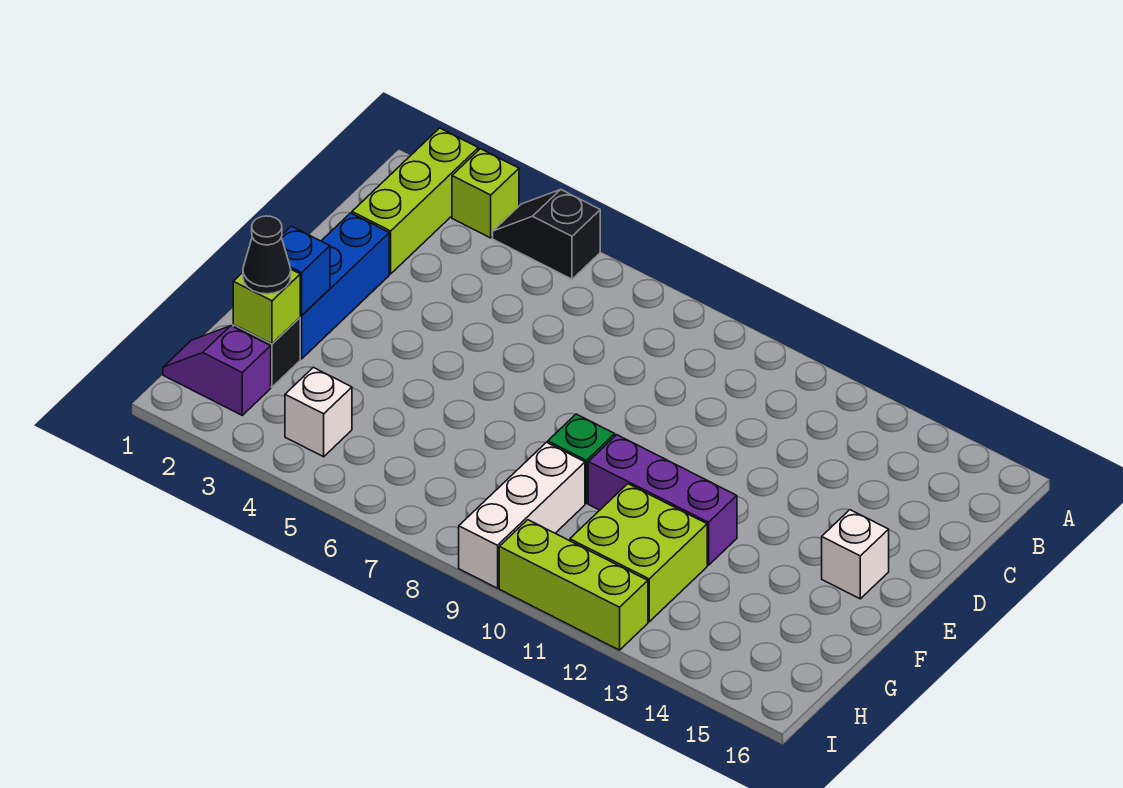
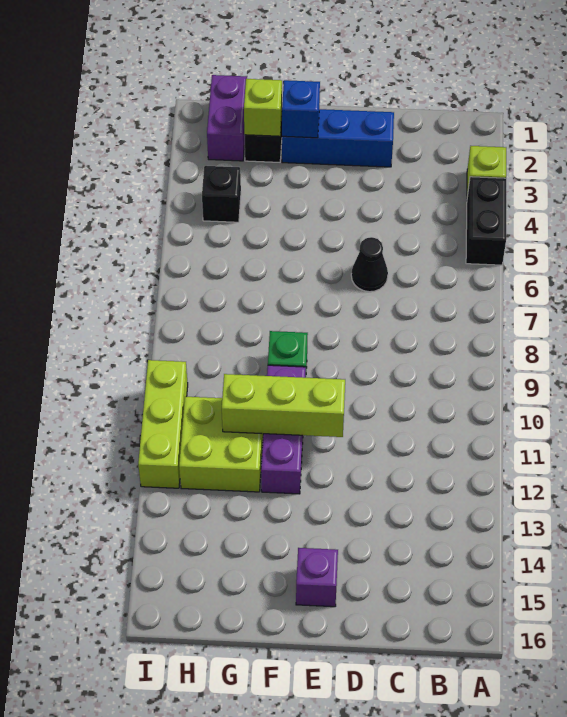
lime 1x3 brick [352,128,478,274] -> lime 1x3 brick moved to [222,374,345,437]
black 1x2 slope [493,190,600,279] -> black 1x2 brick [466,177,506,265]
white 1x1 brick [822,510,889,599] -> purple 1x1 brick [296,548,338,607]
black 1x1 cone [243,216,291,294] -> black 1x1 cone moved to [351,237,388,292]
white 1x3 brick [459,442,585,588] -> none
purple 1x2 slope [163,326,271,415] -> purple 1x2 brick [207,75,247,161]
white 1x1 brick [285,367,352,457] -> black 1x1 brick [202,166,241,222]

